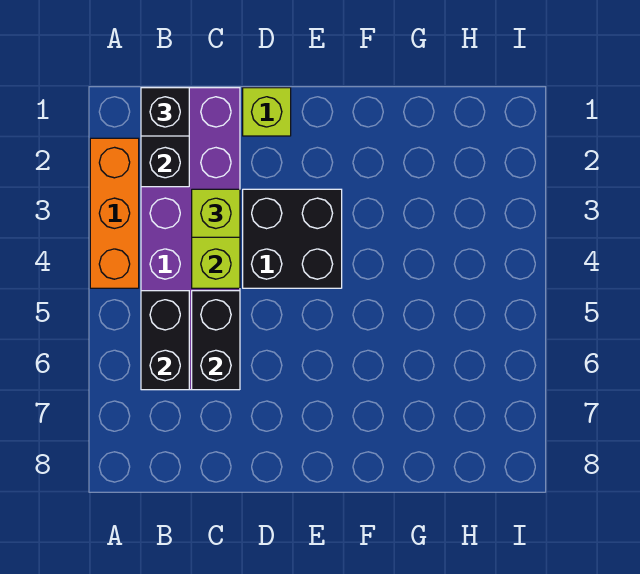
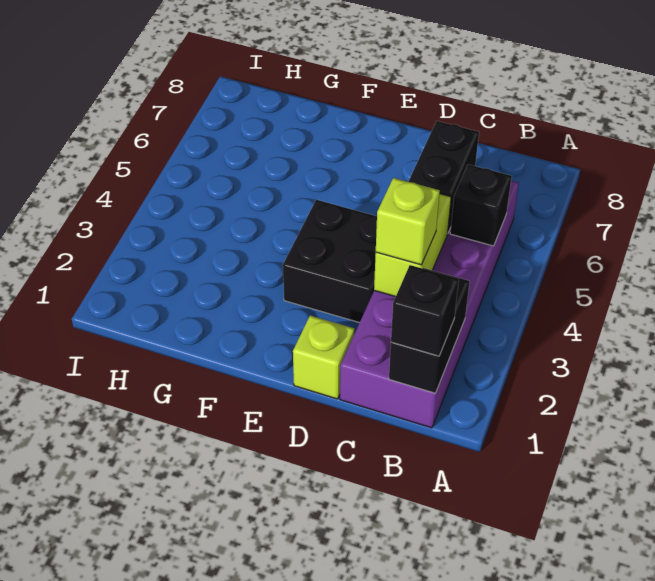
orange 1x3 brick [90,138,139,288] -> none
black 1x2 brick [141,291,189,390] -> black 1x1 brick [450,164,512,246]

